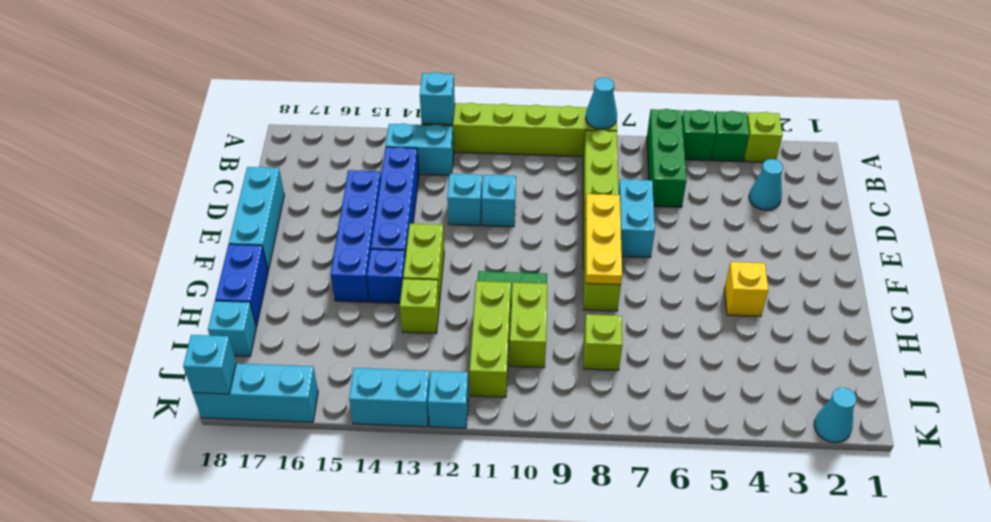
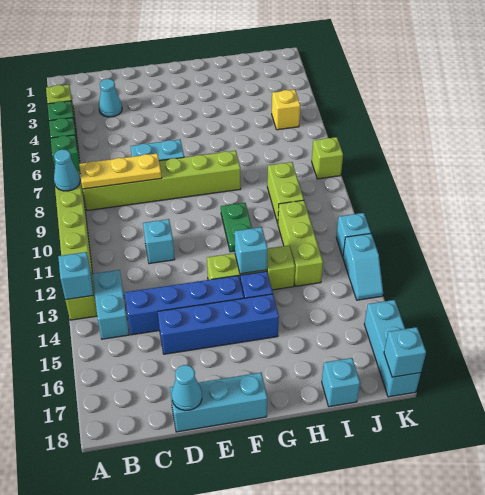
green 1x3 brick [647,109,687,207] -> green 1x1 brick [51,135,80,173]
cyan 1x1 brick [447,173,482,226] -> cyan 1x1 brick moved to [235,227,268,274]
yellow 1x3 plate [586,194,622,285] -> yellow 1x3 plate moved to [79,153,162,189]
yellow 1x1 brick [724,262,768,316] -> yellow 1x1 brick moved to [272,90,300,130]
blue 1x2 brick [215,244,268,327] -> none
lime 1x2 brick [510,282,547,368] -> lime 1x2 brick turned to [267,162,304,223]
lime 1x3 brick [470,281,511,397] -> lime 1x3 brick turned to [278,200,323,286]
lime 1x1 brick [584,314,622,370] -> lime 1x1 brick moved to [312,137,343,179]
cyan 1x1 cone [814,387,856,443] -> cyan 1x1 cone moved to [172,365,202,411]
cyan 1x2 brick [349,368,430,427] -> cyan 1x2 slope [343,233,383,300]

